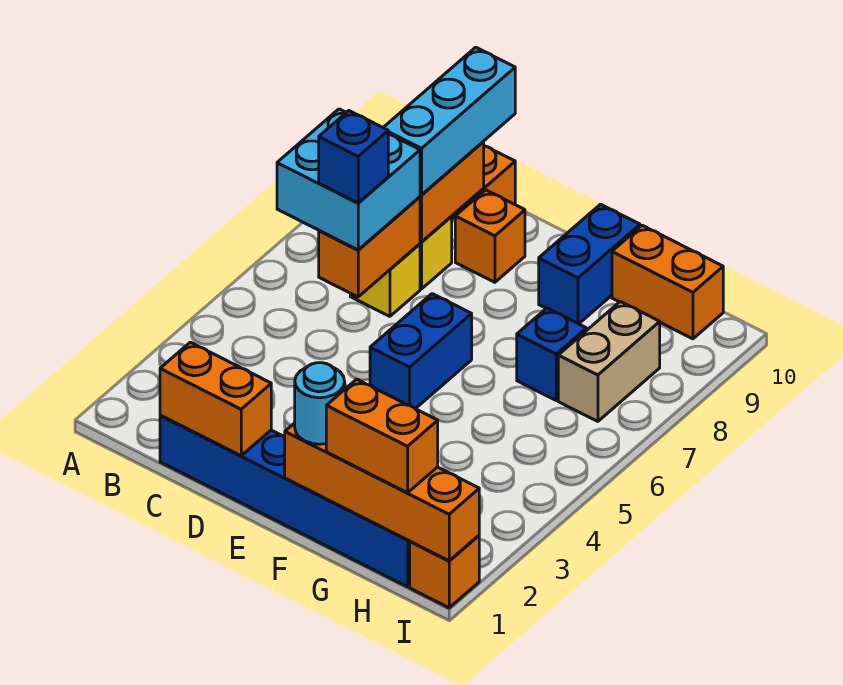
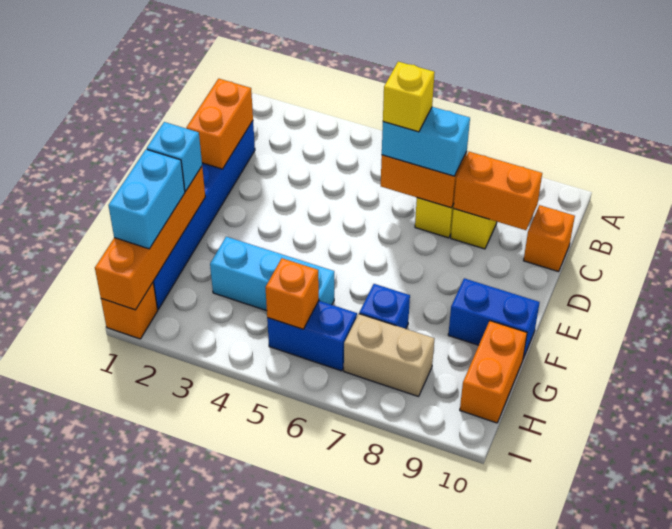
cyan 2x2 brick [277,109,420,250] -> cyan 1x2 brick [382,107,470,176]
blue 1x1 brick [319,111,388,203] -> yellow 1x1 brick [383,62,435,132]
cyan 1x3 brick [383,47,515,195] -> cyan 1x3 brick moved to [210,237,334,311]
orange 1x1 brick [455,190,525,282] -> orange 1x1 brick moved to [265,258,319,329]
blue 1x2 brick [370,294,472,409] -> blue 1x2 brick moved to [267,301,357,371]
cyan 1x1 round brick [295,363,345,444] -> cyan 1x1 brick [147,122,202,191]
orange 1x2 brick [326,379,438,493] -> cyan 1x2 brick [108,149,185,249]

